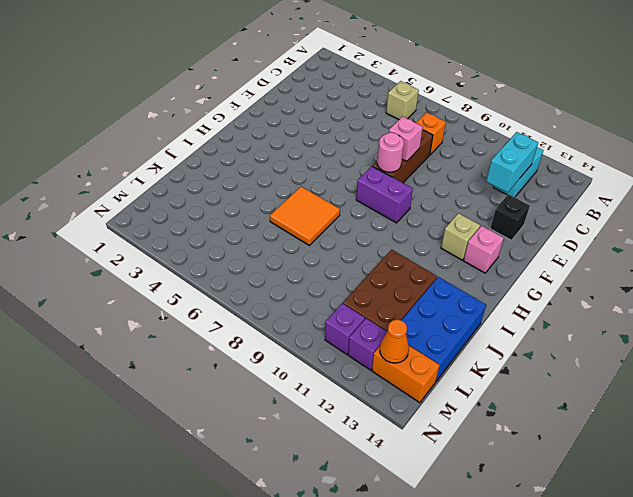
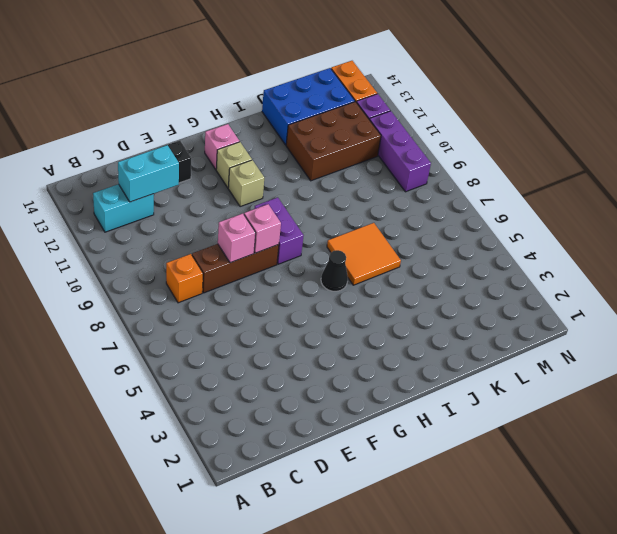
tan 1x1 brick [386,81,419,119] -> tan 1x1 brick moved to [228,160,264,207]
pink 1x1 round brick [377,133,404,172] -> pink 1x1 brick [244,204,281,253]
none -> black 1x1 cone [321,250,348,291]
purple 1x1 brick [325,303,365,354] -> purple 1x3 brick [369,111,431,192]
orange 1x1 cone [380,320,409,363] -> none

